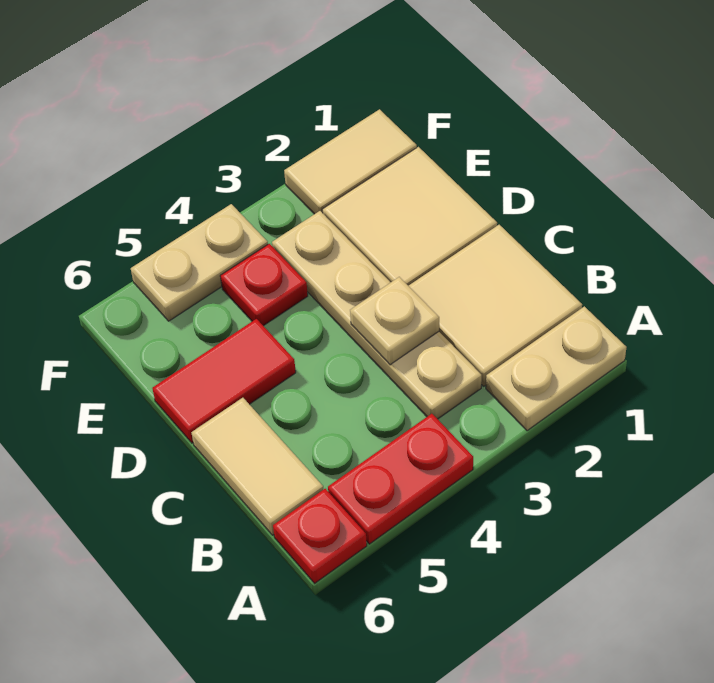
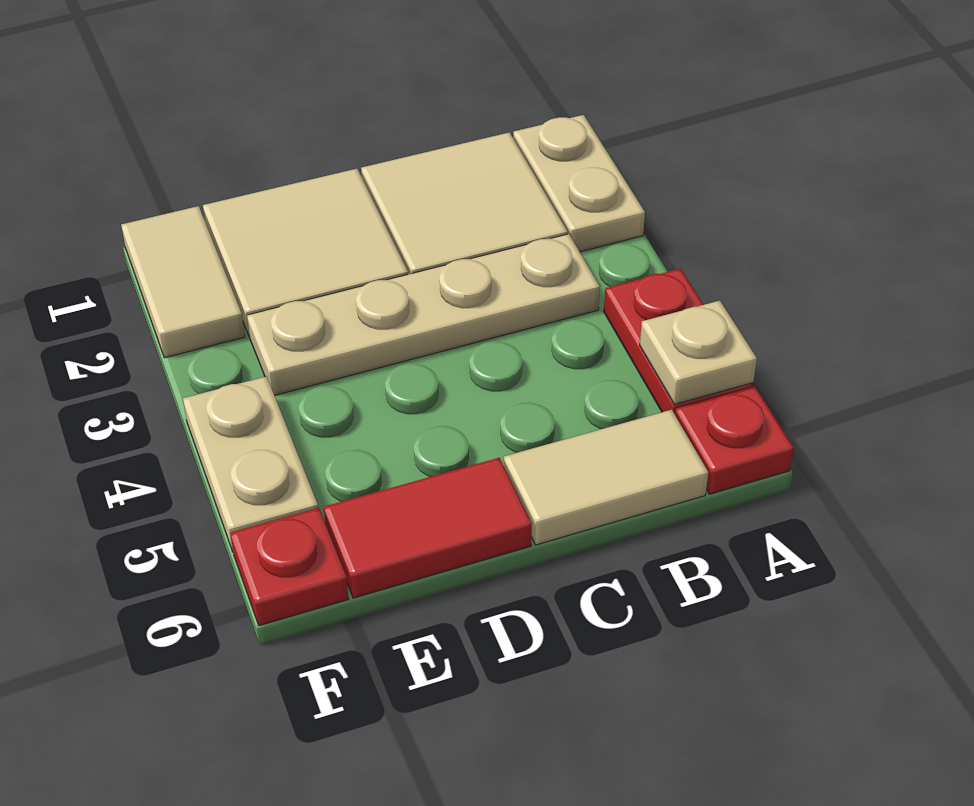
tan 1x1 plate [350,277,439,365] -> tan 1x1 plate moved to [640,301,757,404]
red 1x2 tile [152,319,296,443] -> red 1x2 tile turned to [324,458,532,598]
red 1x1 plate [220,244,308,326] -> red 1x1 plate moved to [231,508,349,626]

